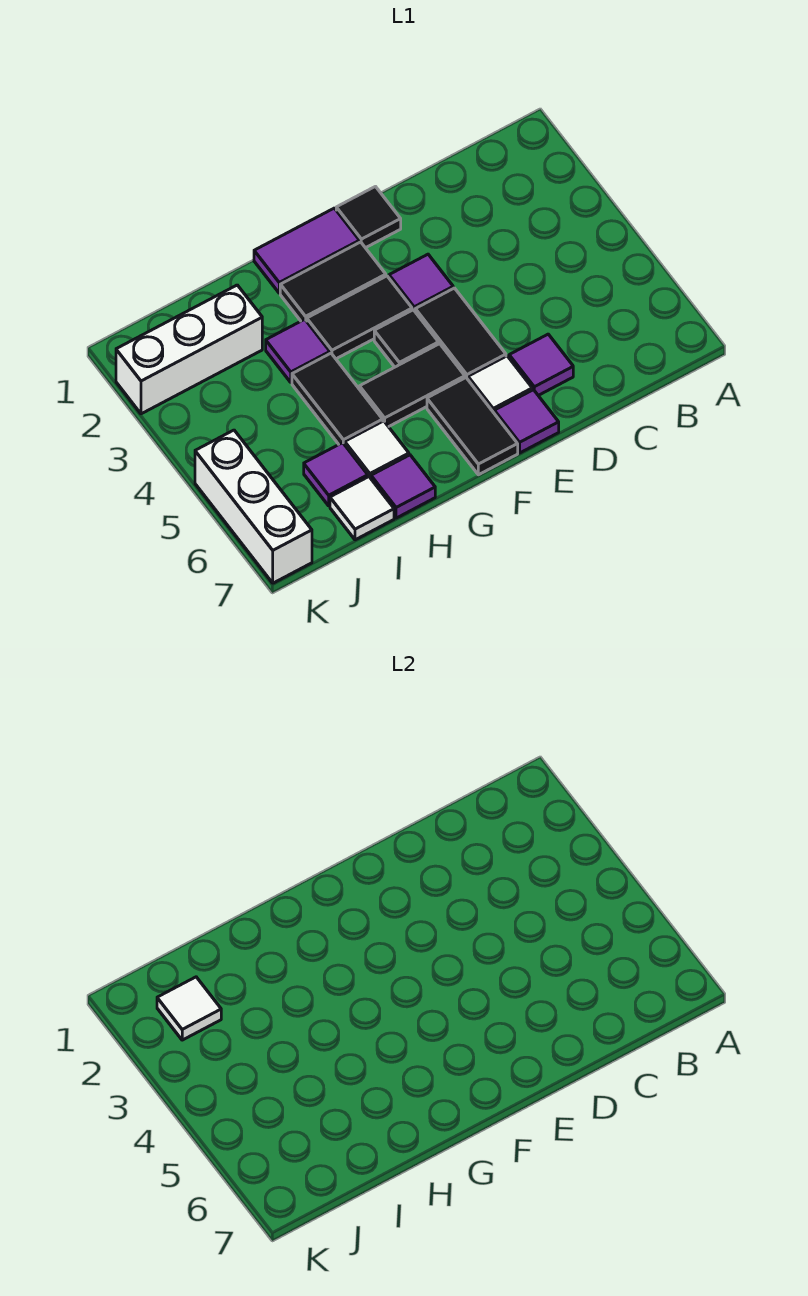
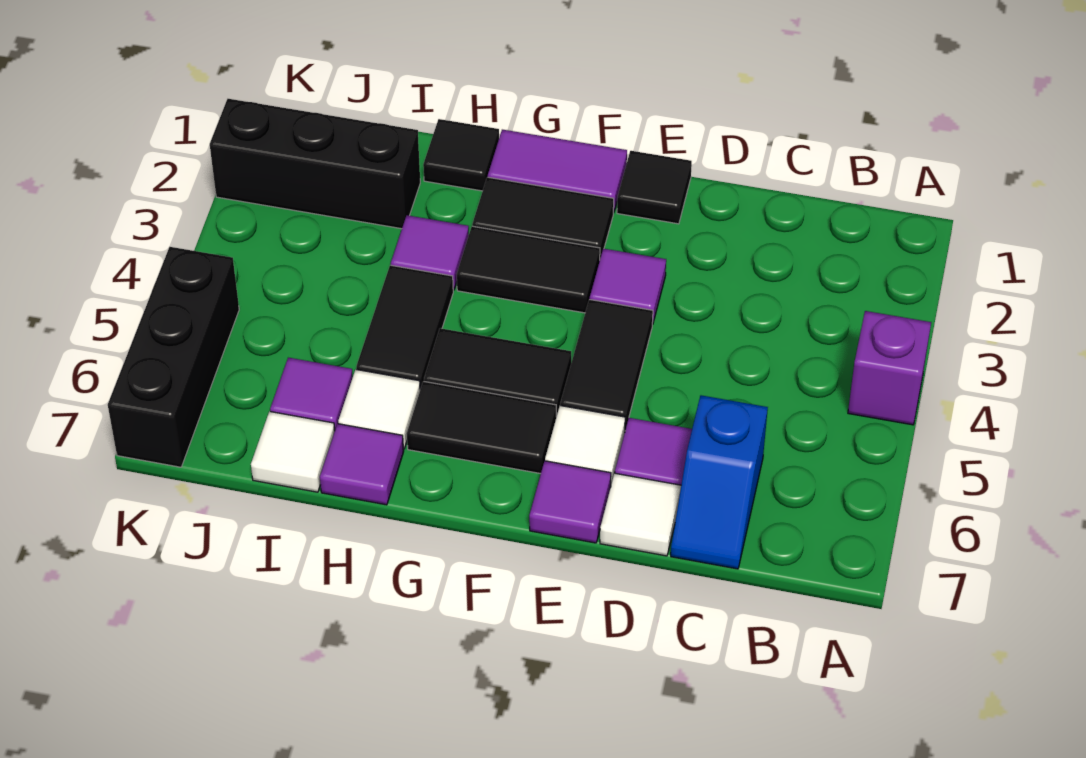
none -> purple 1x1 brick [848,311,931,425]
none -> blue 1x2 slope [671,395,768,569]
black 1x1 tile [374,310,439,367] -> black 1x1 tile moved to [423,119,499,191]
black 1x2 tile [427,378,518,475] -> black 1x2 tile turned to [407,381,556,474]
white 1x3 brick [116,285,262,414] -> black 1x3 brick [210,99,420,229]
white 1x1 tile [157,977,221,1040] -> white 1x1 tile moved to [600,473,681,556]
white 1x3 brick [195,430,312,583] -> black 1x3 brick [108,247,239,467]

